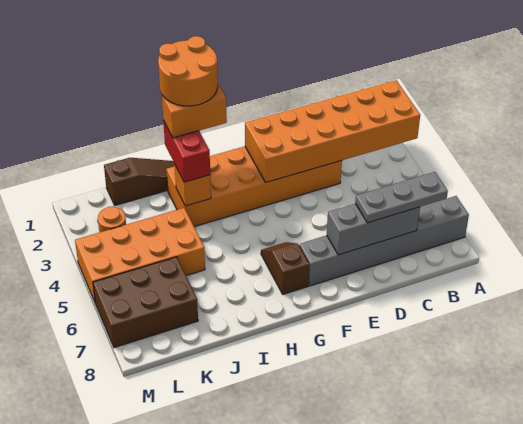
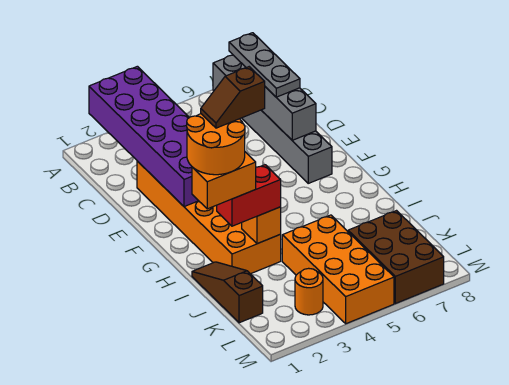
orange 2x6 brick [245,80,420,183] -> purple 2x6 brick [89,66,198,207]
brown 1x2 slope [261,242,309,294] -> brown 1x2 slope moved to [201,67,265,128]
orange 1x2 brick [162,84,227,138] -> orange 1x2 brick turned to [192,152,256,209]

